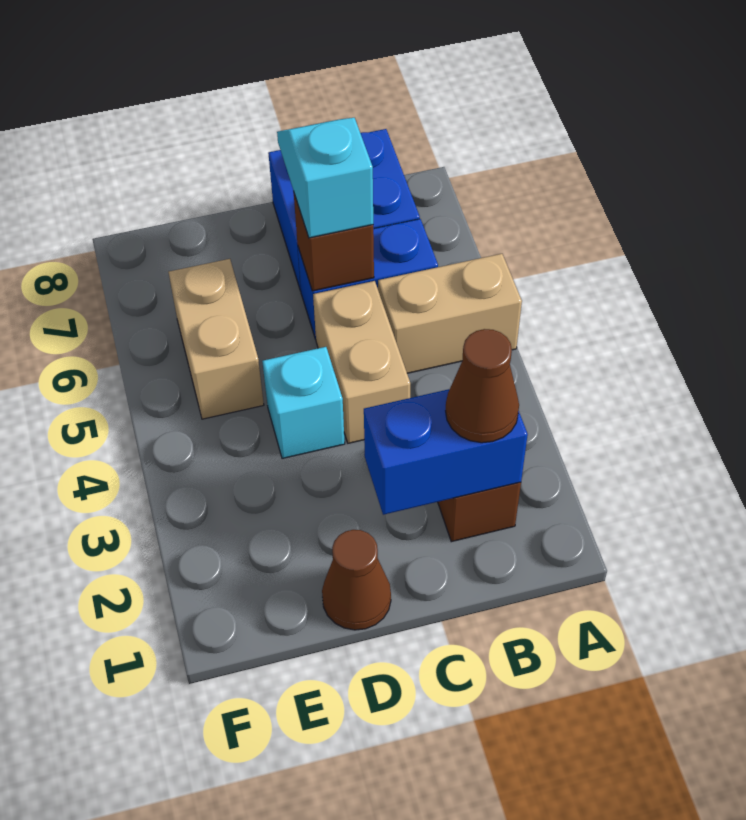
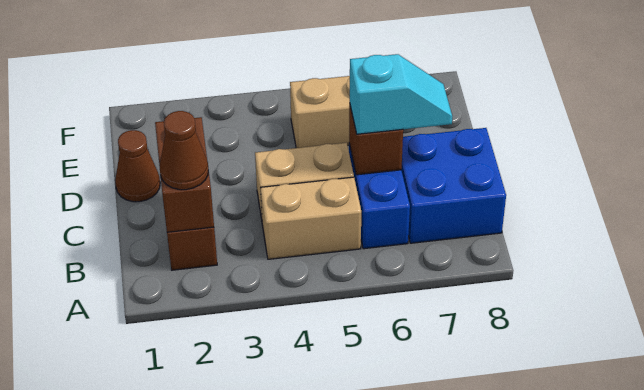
tan 1x2 brick [378,254,522,373] -> tan 1x2 brick turned to [261,177,361,259]
blue 1x2 brick [364,389,528,515] -> brown 1x2 brick [155,117,214,232]
cyan 1x1 brick [262,347,345,459] -> none

